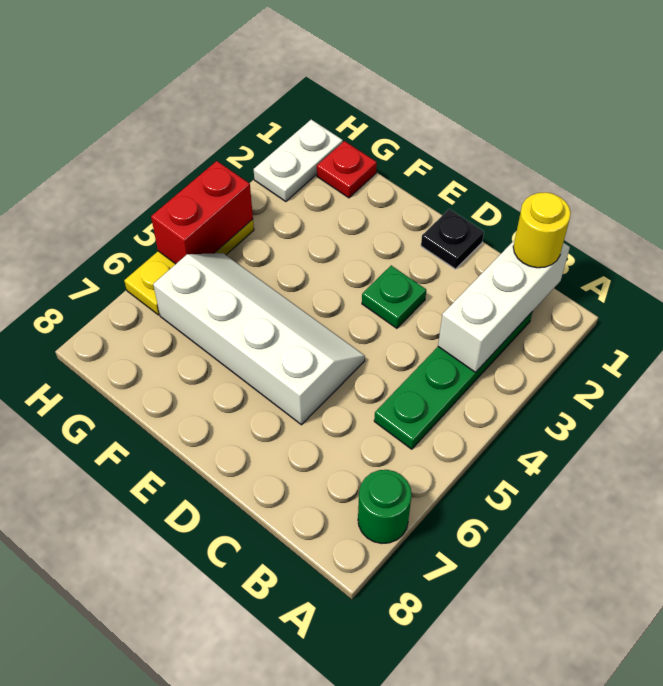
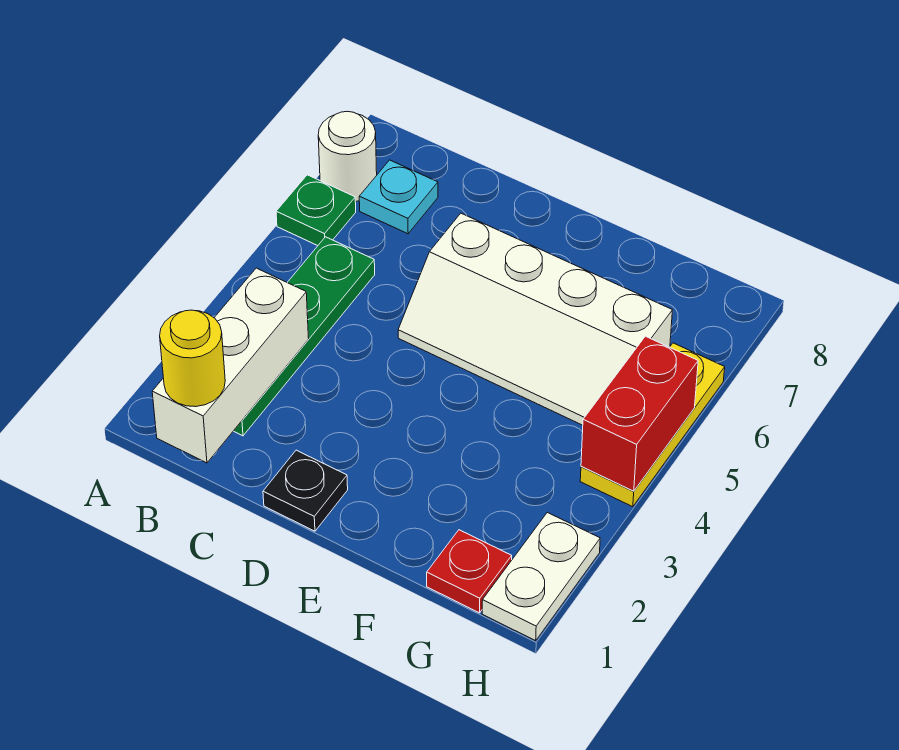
green 1x1 round brick [358,470,412,544] -> white 1x1 round brick [318,111,377,202]
none -> cyan 1x1 plate [359,160,438,234]
green 1x1 plate [362,266,426,328] -> green 1x1 plate moved to [276,175,356,246]

